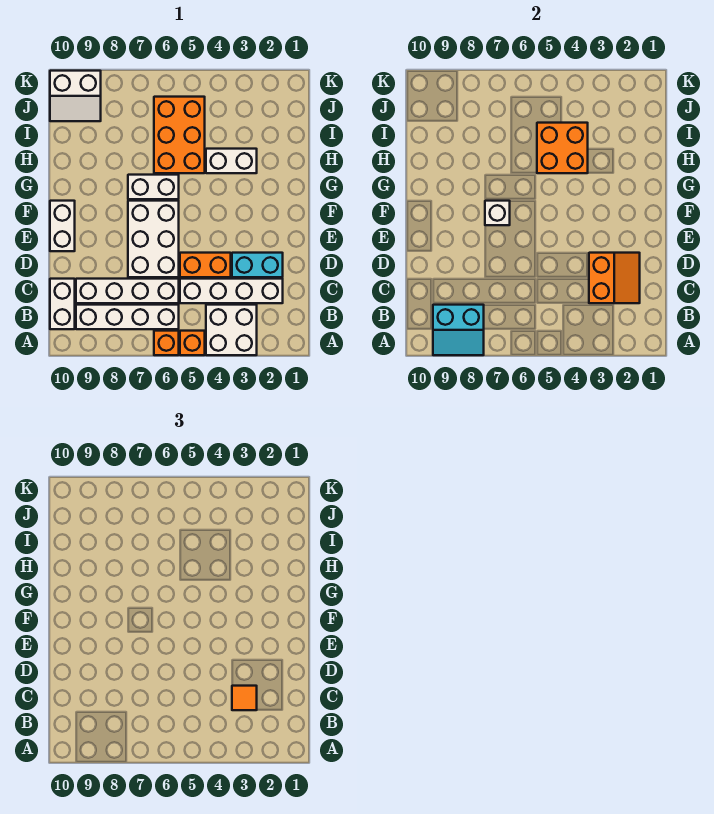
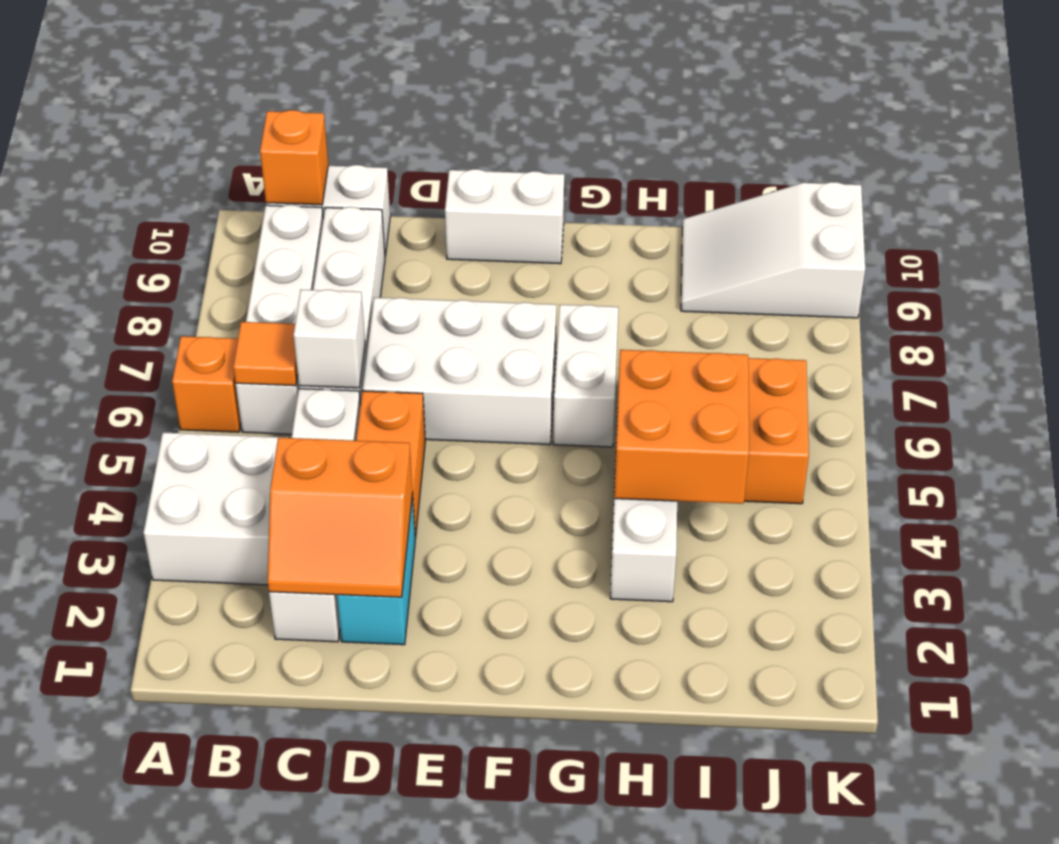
orange 1x1 brick [180,331,205,355] -> orange 1x1 brick moved to [260,110,328,205]
cyan 2x2 slope [433,305,484,355] -> none
orange 1x1 tile [232,686,257,710] -> orange 1x1 tile moved to [233,322,298,386]
white 1x1 brick [485,201,510,225] -> white 1x1 brick moved to [294,290,365,388]
white 2x2 slope [50,71,101,121] -> white 2x3 slope [681,182,865,318]

